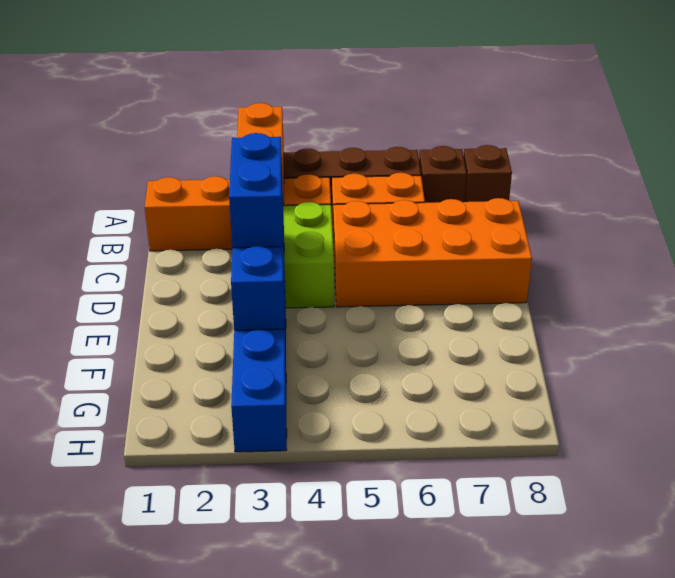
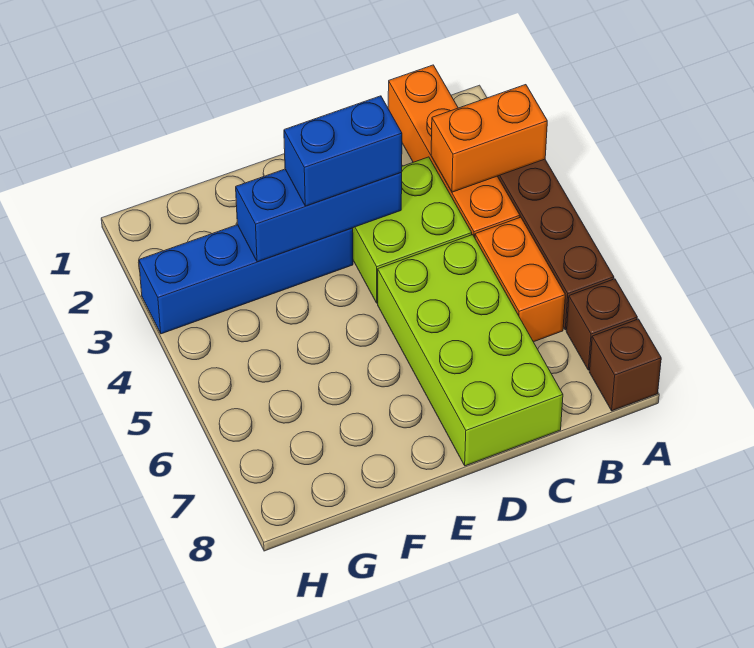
orange 2x4 brick [333,198,532,307] -> lime 2x4 brick [378,235,563,466]

